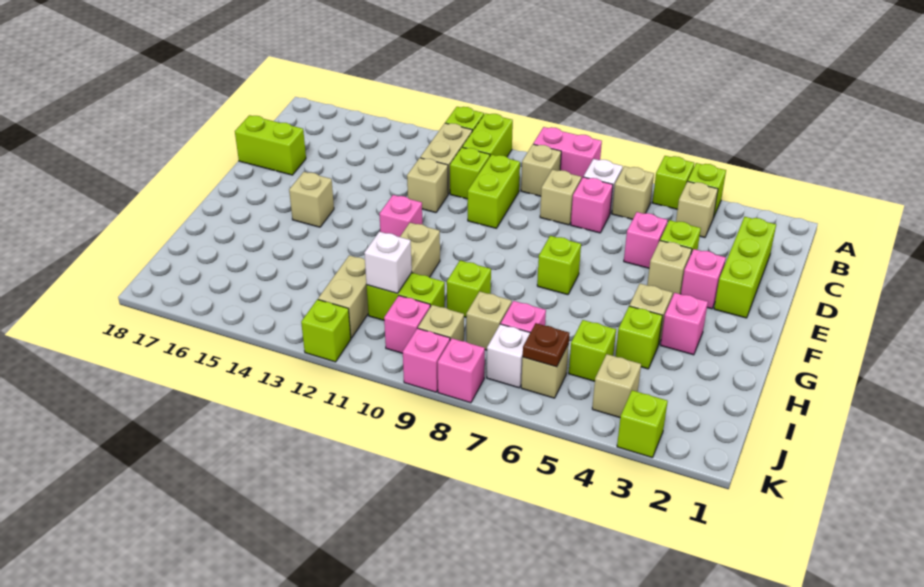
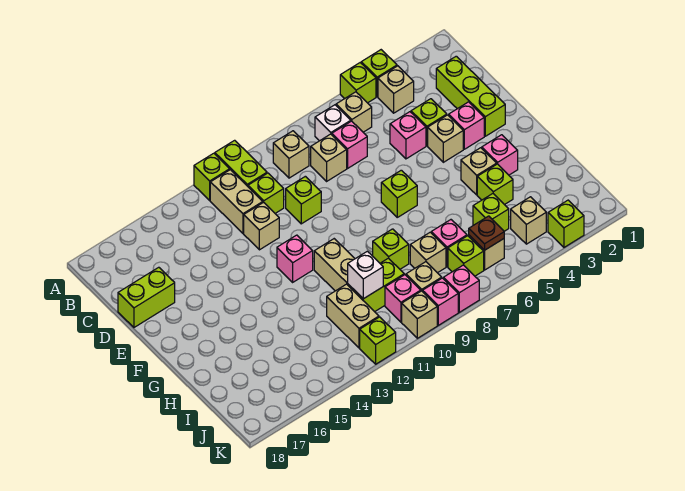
pink 1x2 brick [533,127,602,179] -> none
lime 1x2 brick [468,155,520,228] -> lime 1x1 brick [286,176,321,224]
tan 1x1 brick [289,172,334,227] -> tan 1x1 brick moved to [402,291,437,338]
white 1x1 brick [487,324,530,388] -> lime 1x1 brick [448,236,484,276]

